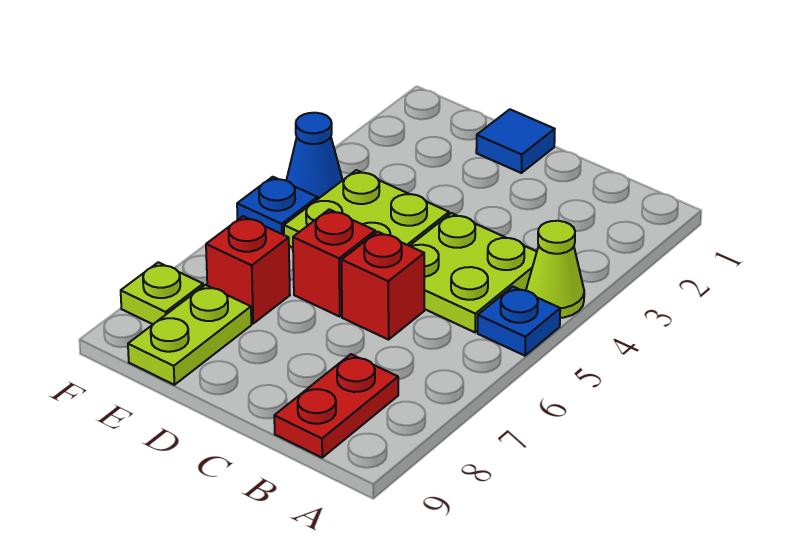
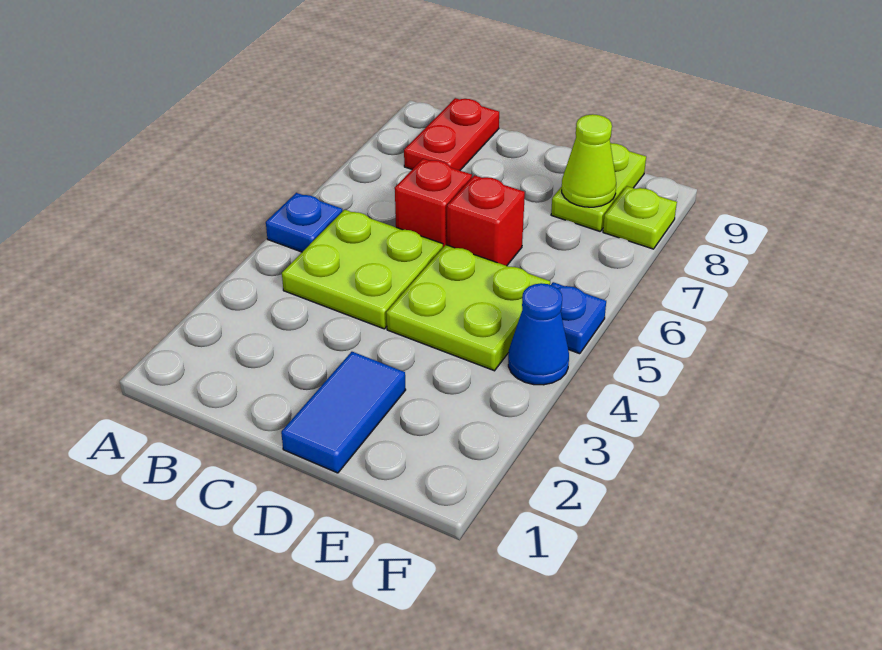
lime 1x1 cone [526,221,584,318] -> lime 1x1 cone moved to [562,114,616,207]
blue 1x1 tile [476,109,555,173] -> blue 1x2 tile [281,352,406,473]
red 1x1 brick [206,216,290,324] -> none

